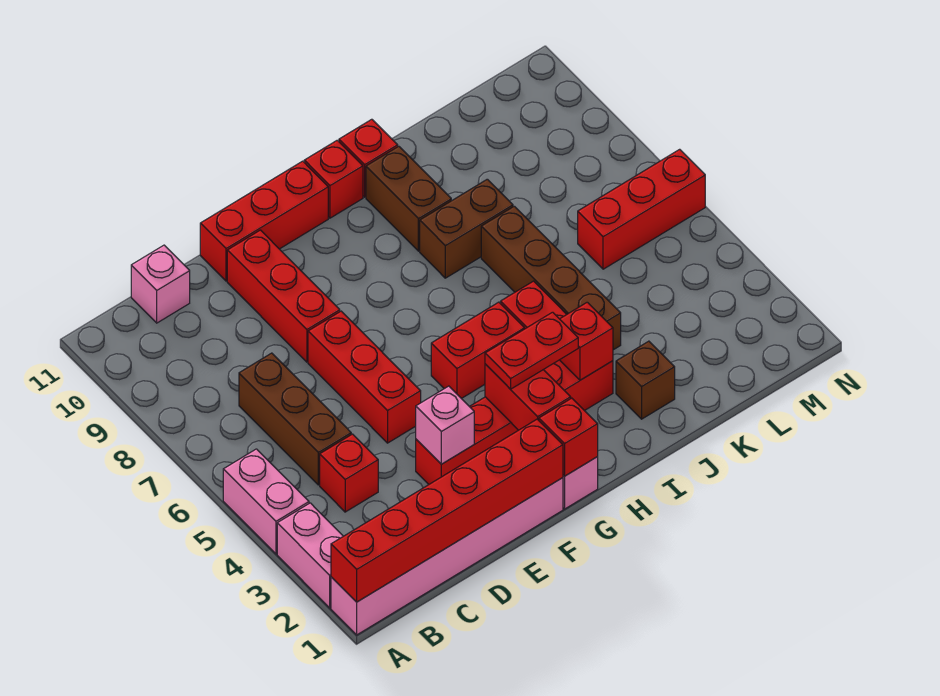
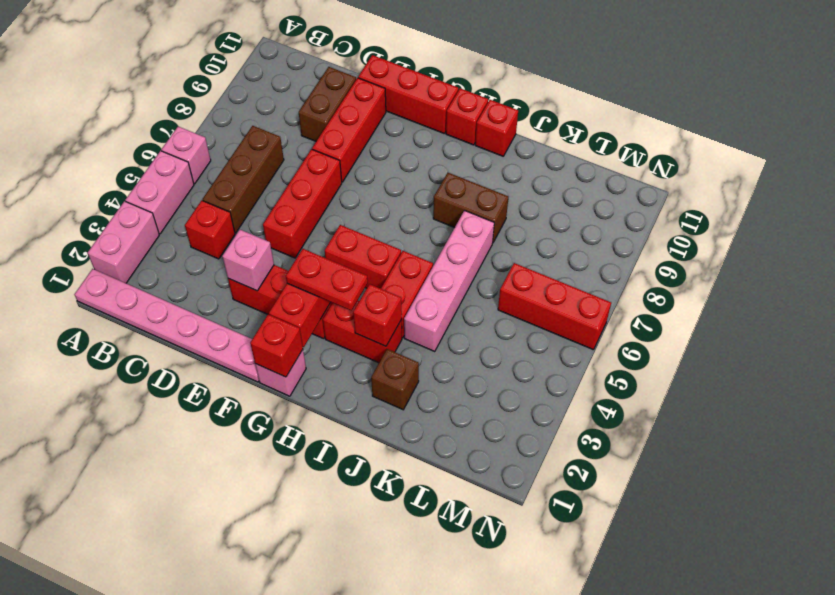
pink 1x6 brick [331,478,563,635] -> pink 1x6 plate [74,269,259,382]
red 1x6 brick [331,419,563,602] -> none
pink 1x1 brick [131,245,190,323] -> pink 1x1 brick moved to [162,127,211,184]
brown 1x2 brick [366,146,451,251] -> brown 1x2 brick moved to [299,67,356,141]
brown 1x4 brick [481,206,621,350] -> pink 1x4 brick [404,211,494,351]

